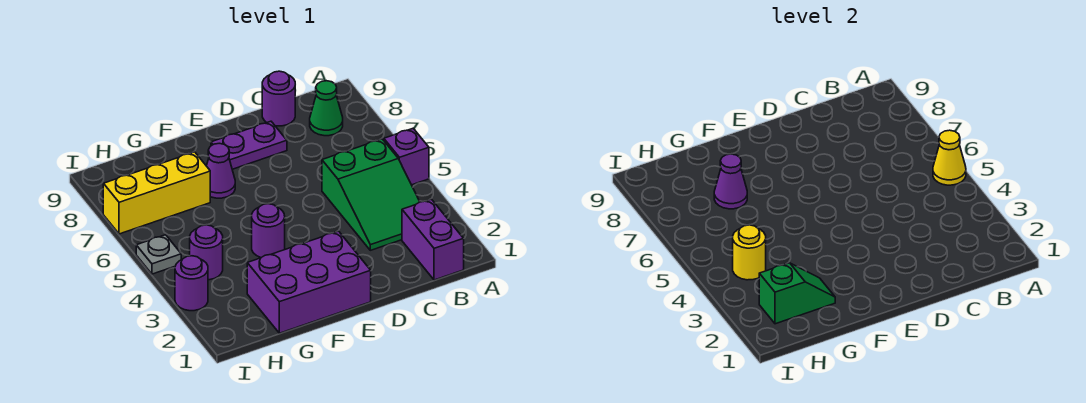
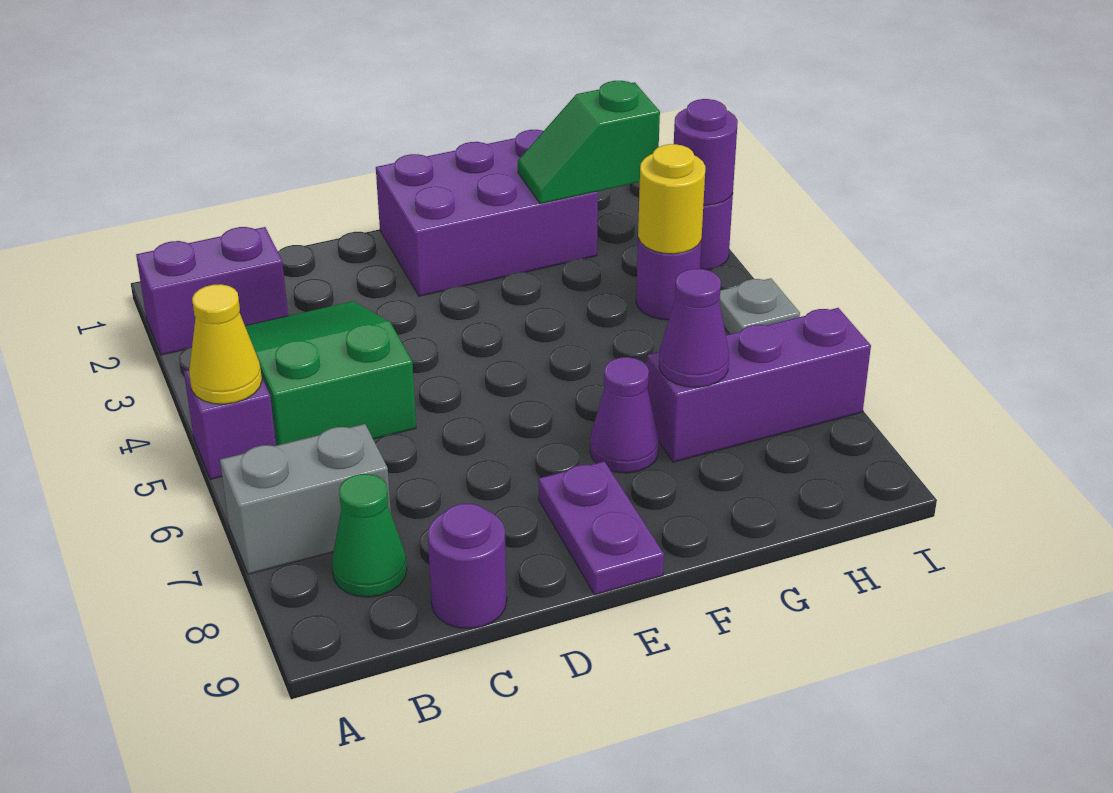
none -> grey 1x2 brick [220,424,391,574]
purple 1x2 brick [402,199,464,280] -> purple 1x2 brick turned to [136,227,288,355]
purple 1x2 plate [211,121,287,169] -> purple 1x2 plate turned to [539,461,664,595]
purple 1x1 round brick [252,204,285,257] -> purple 1x1 round brick moved to [674,99,738,205]
yellow 1x3 brick [103,152,210,234] -> purple 1x3 brick [647,308,871,462]

